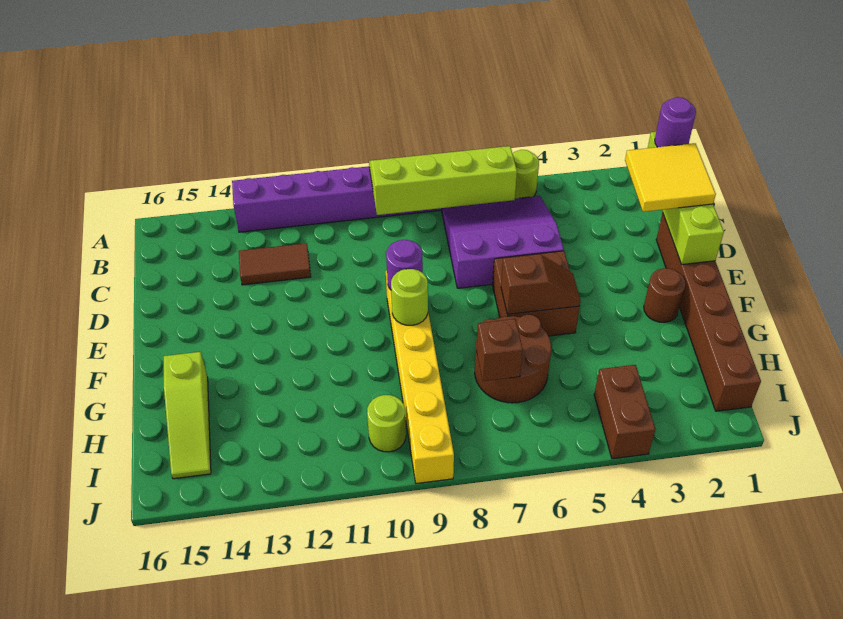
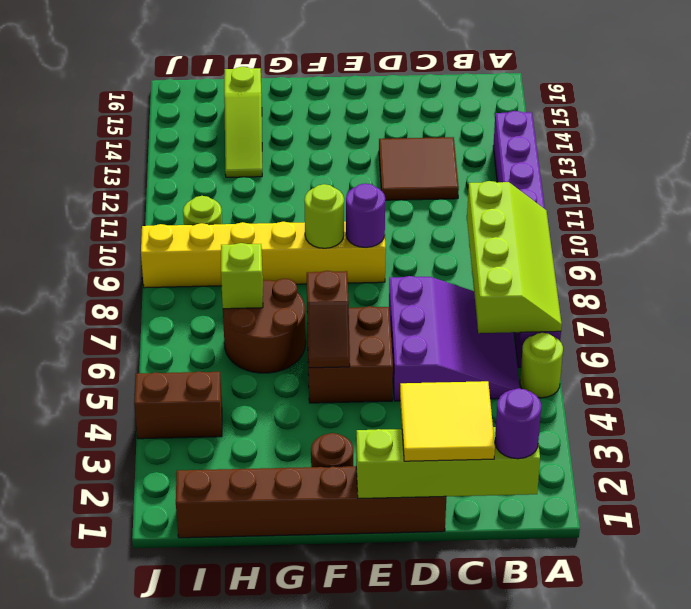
brown 1x2 tile [239,243,311,285] -> brown 2x2 tile [379,137,459,200]
lime 1x3 slope [164,352,211,479] -> lime 1x3 slope turned to [224,67,262,177]
brown 1x1 brick [477,319,523,381] -> lime 1x1 brick [221,243,263,309]

